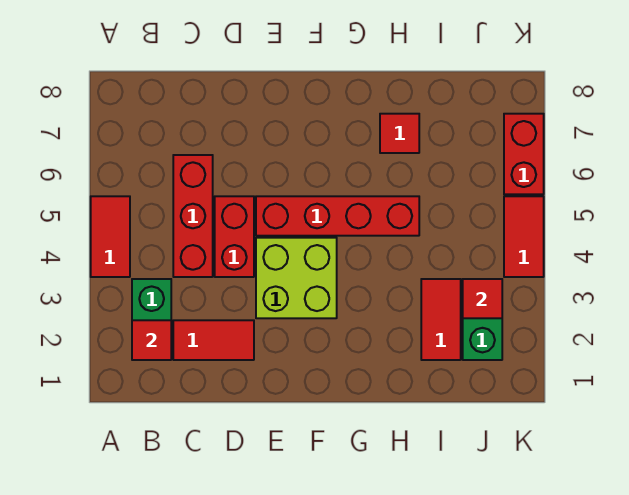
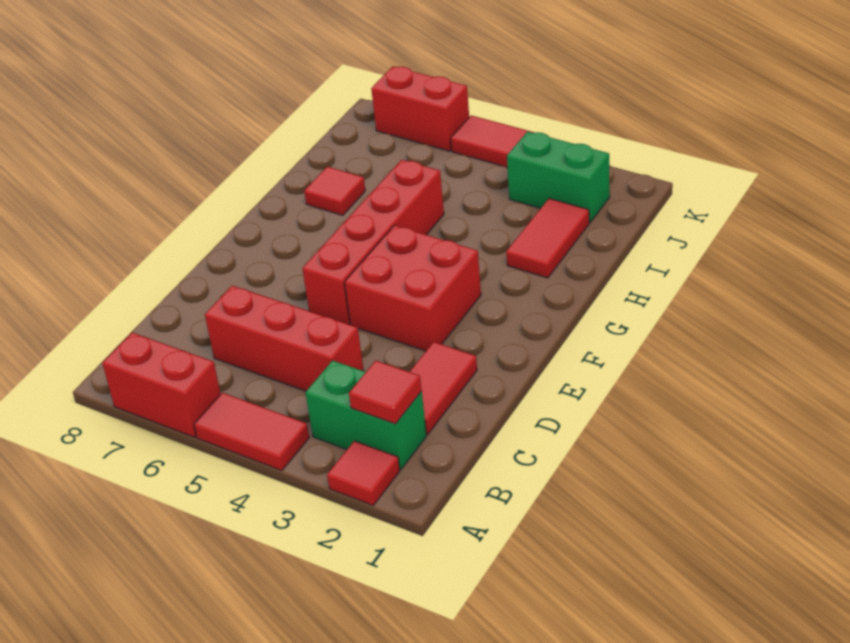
red 1x2 brick [215,196,254,277] -> red 1x2 brick moved to [102,333,221,438]
lime 2x2 brick [256,238,337,318] -> red 2x2 brick [345,225,481,351]
red 1x2 tile [421,279,461,360] -> red 1x2 tile turned to [506,198,589,278]
red 1x1 tile [463,279,502,318] -> red 1x1 tile moved to [327,441,400,505]

